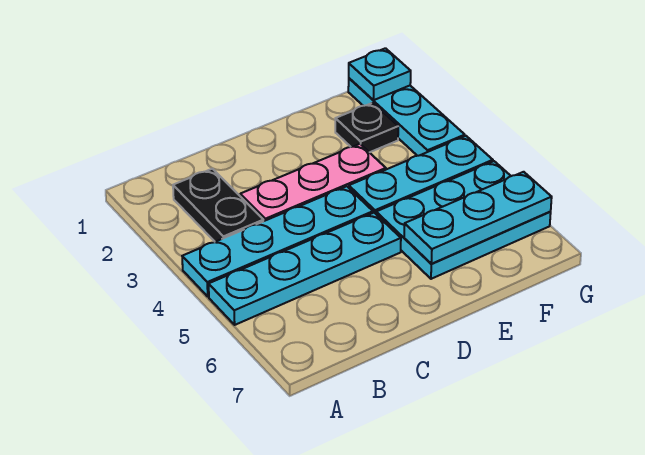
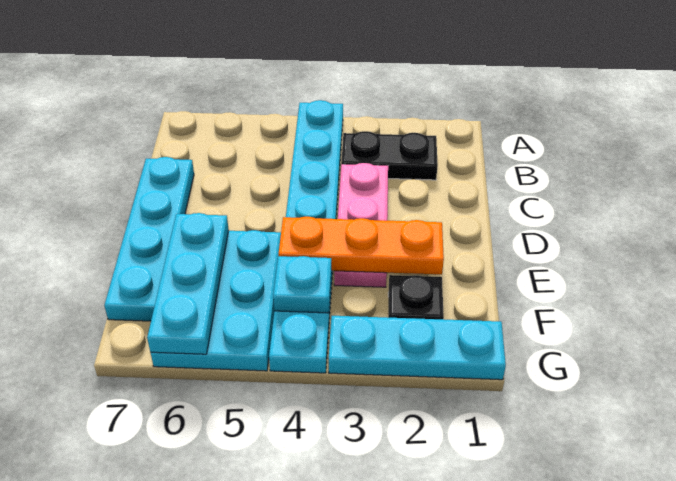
cyan 1x4 plate [209,213,401,325] -> cyan 1x4 plate moved to [104,157,194,321]
none -> orange 1x3 plate [279,217,444,274]
cyan 1x1 plate [349,48,411,100] -> cyan 1x1 plate moved to [273,256,332,313]

